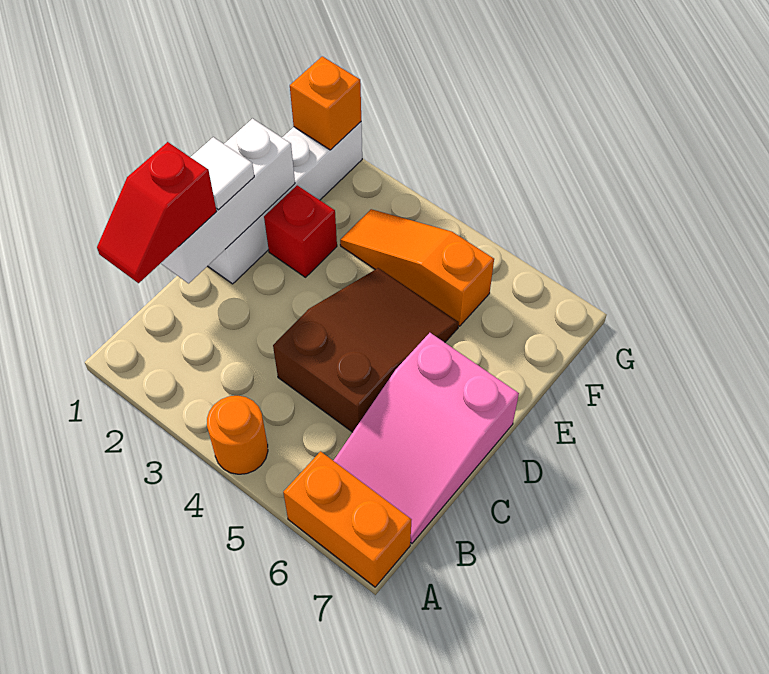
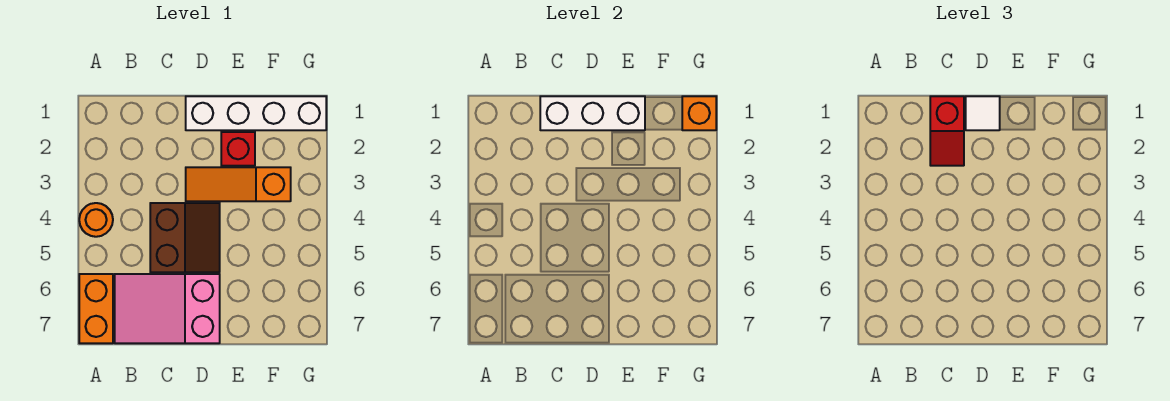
red 1x2 slope [97,142,217,283] -> red 1x2 slope turned to [930,96,964,166]
brown 2x3 slope [273,268,459,432] -> brown 2x2 slope [150,203,220,272]
orange 1x3 slope [340,209,494,326] -> orange 1x3 slope turned to [186,167,291,201]

